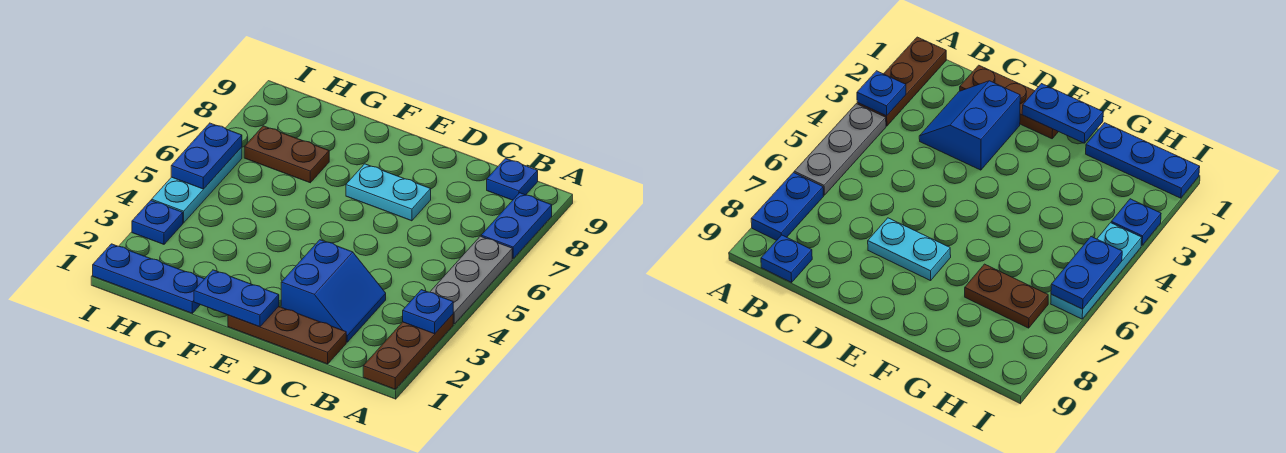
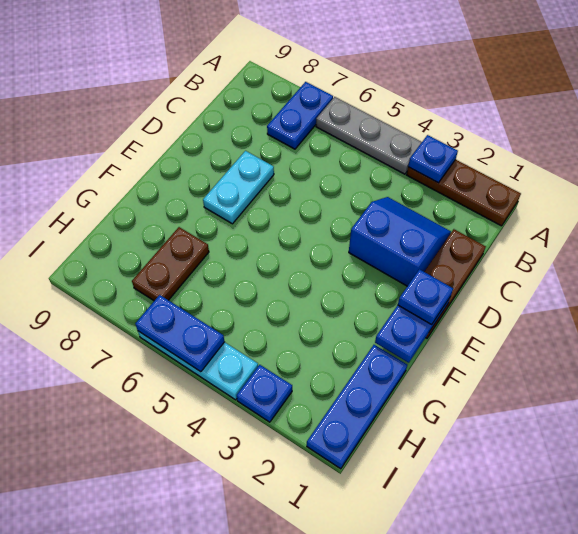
blue 1x2 plate [481,193,552,259] -> blue 1x2 plate turned to [267,82,333,149]
blue 1x1 plate [487,158,538,200] -> blue 1x1 plate moved to [398,269,453,324]

